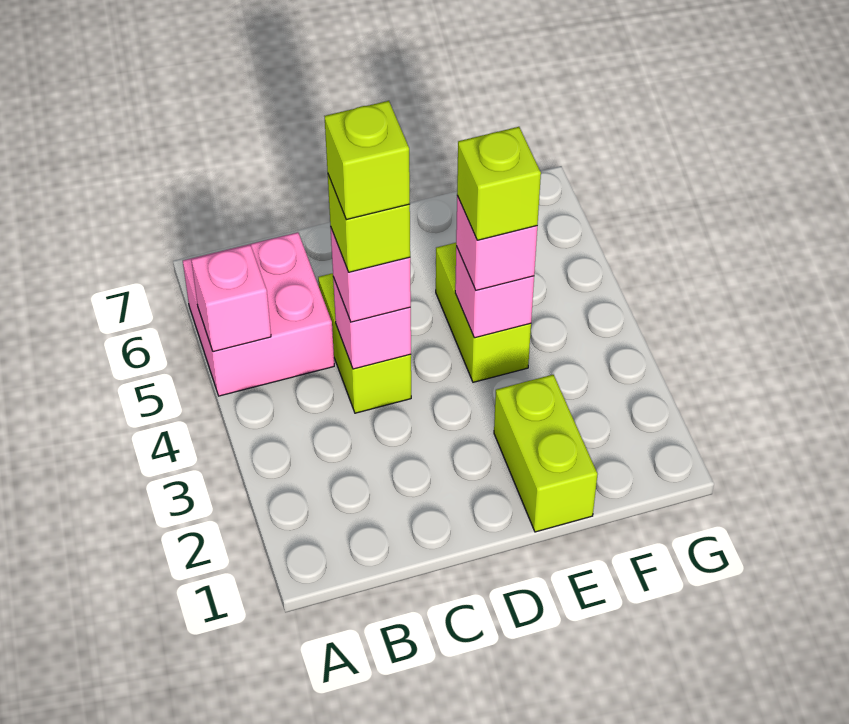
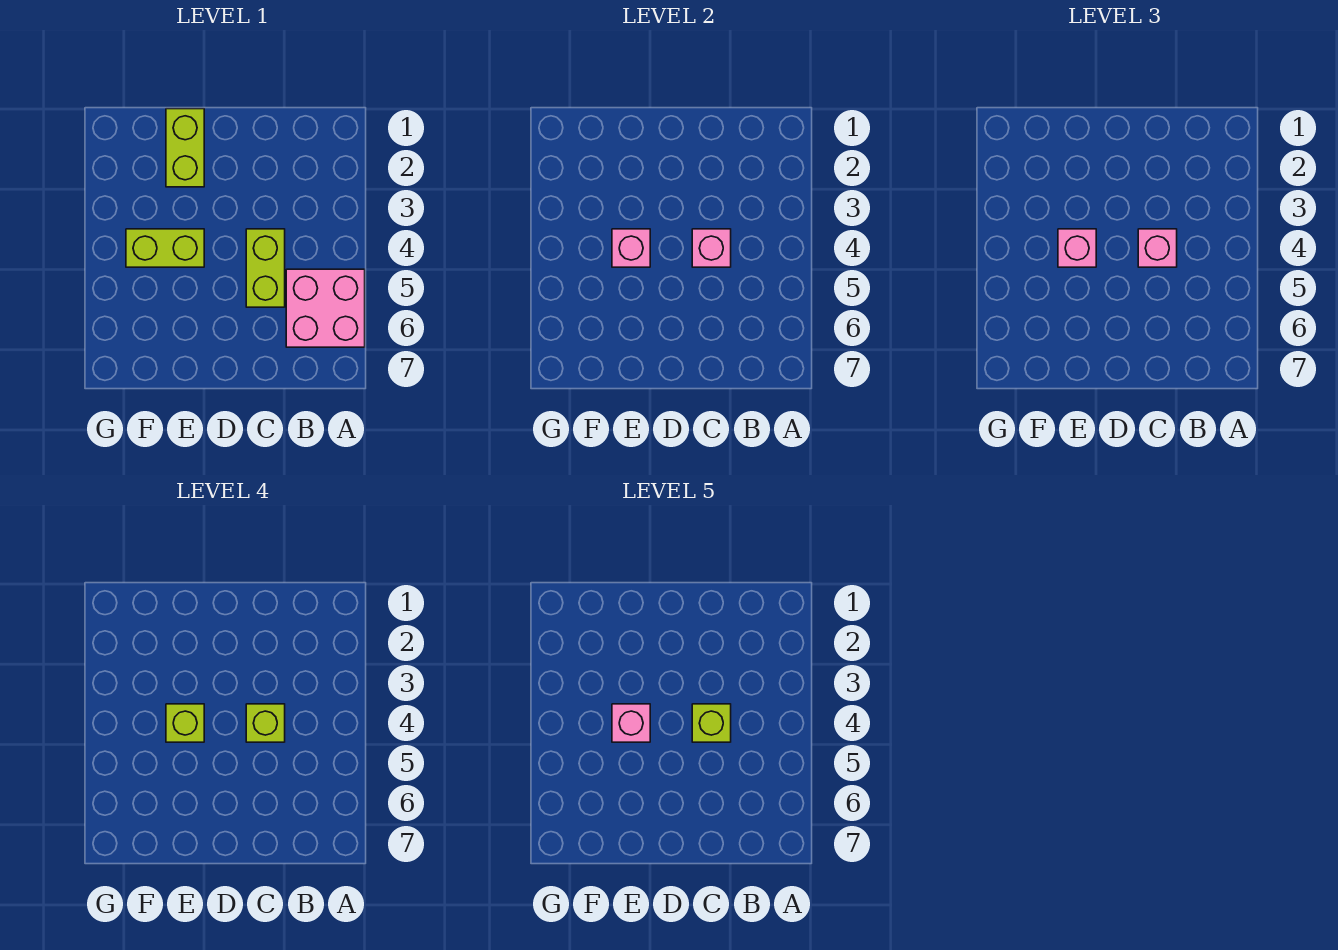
pink 1x1 brick [191,245,271,352] -> pink 1x1 brick moved to [612,704,650,742]
lime 1x2 brick [436,243,531,382] -> lime 1x2 brick turned to [126,229,204,267]

